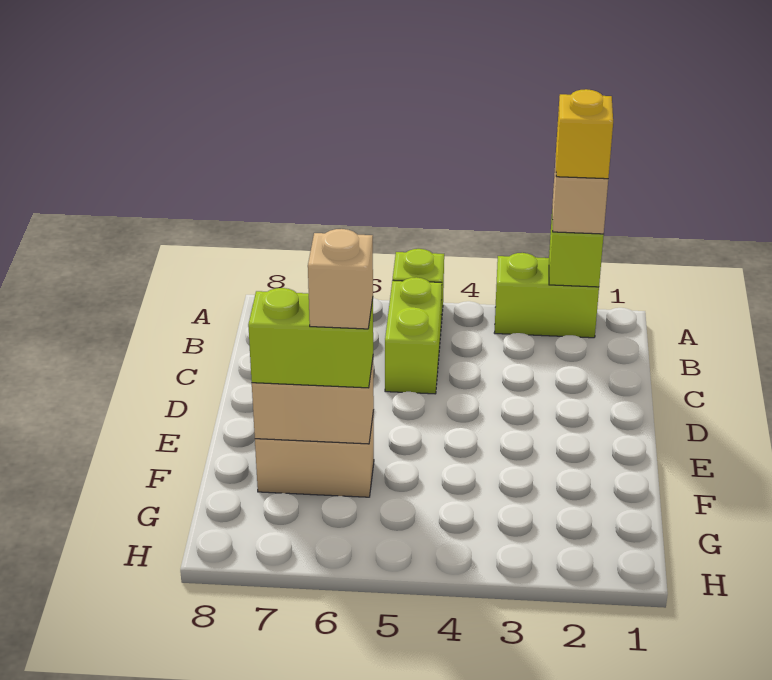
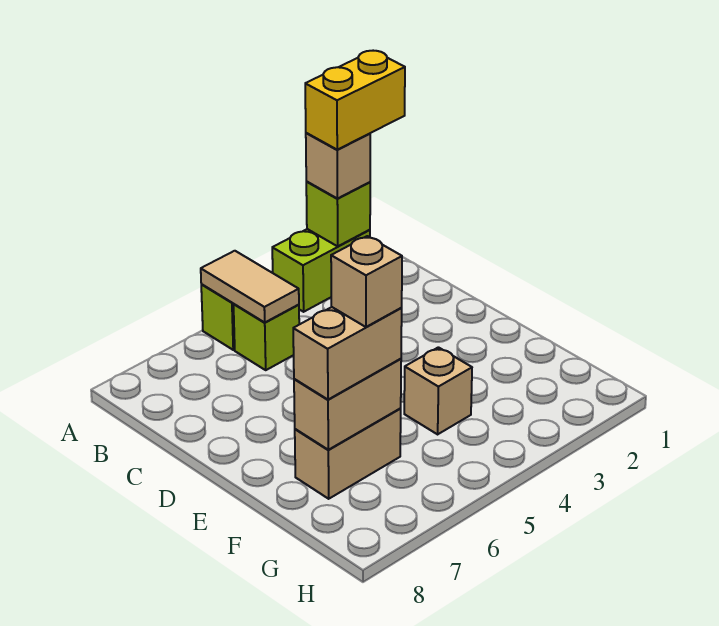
yellow 1x1 brick [556,89,613,179] -> yellow 1x2 brick [305,51,405,150]
none -> tan 1x2 tile [201,251,299,322]
lime 1x2 brick [385,277,442,394] -> lime 1x1 brick [234,304,299,370]
none -> tan 1x1 brick [404,347,472,434]
lime 1x2 brick [248,288,373,388] -> tan 1x2 brick [293,307,402,400]

